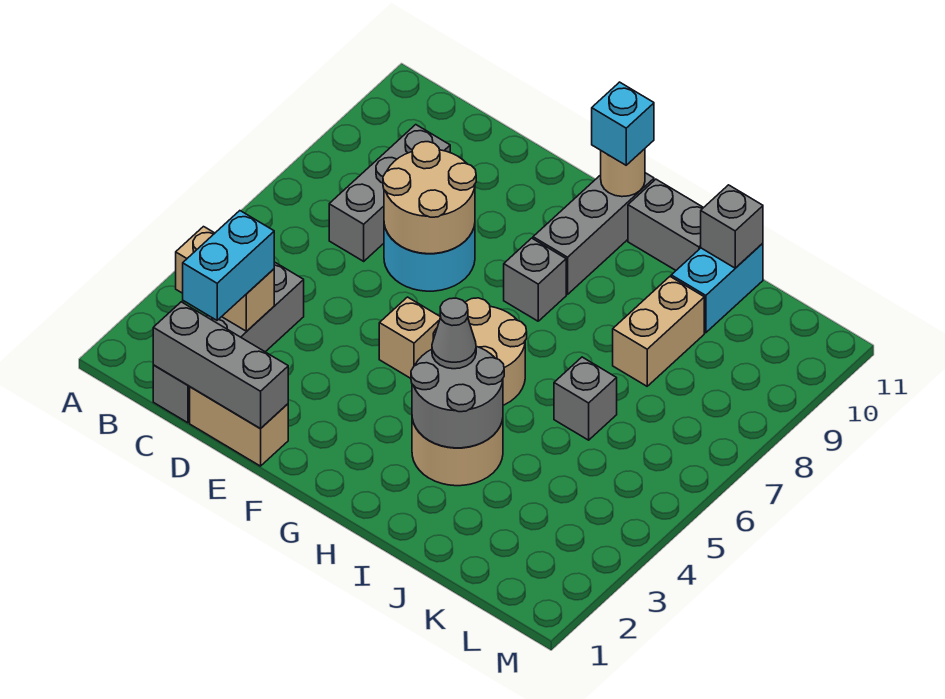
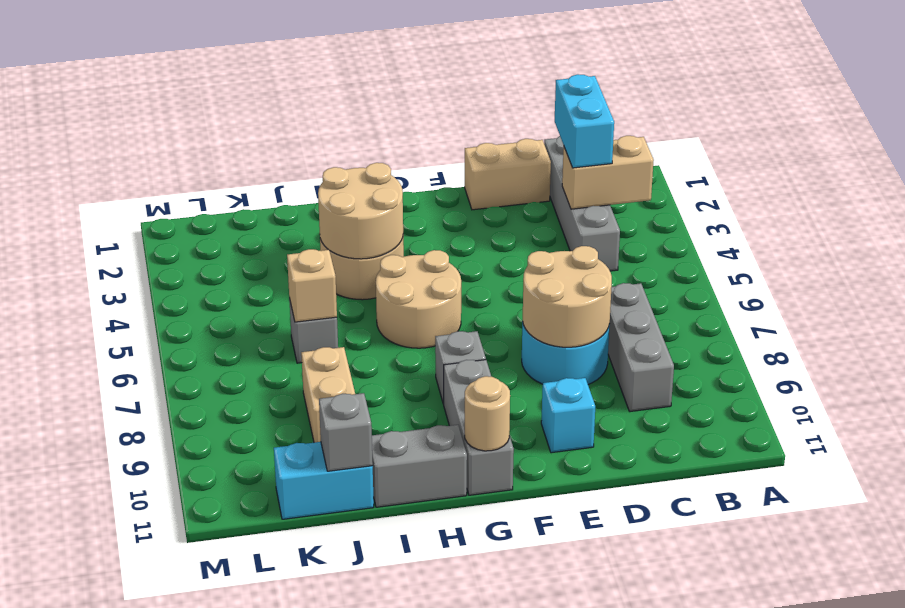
grey 1x3 brick [153,302,288,428] -> none
tan 1x1 brick [379,297,441,378] -> tan 1x1 brick moved to [287,249,337,322]
cyan 1x1 brick [592,82,654,165] -> cyan 1x1 brick moved to [541,378,595,453]
grey 2x2 round brick [411,347,504,448] -> tan 2x2 round brick [318,163,403,259]
grey 1x1 cone [432,298,476,369] -> none
cyan 1x2 brick [671,243,763,333] -> cyan 1x2 brick turned to [274,442,374,519]

